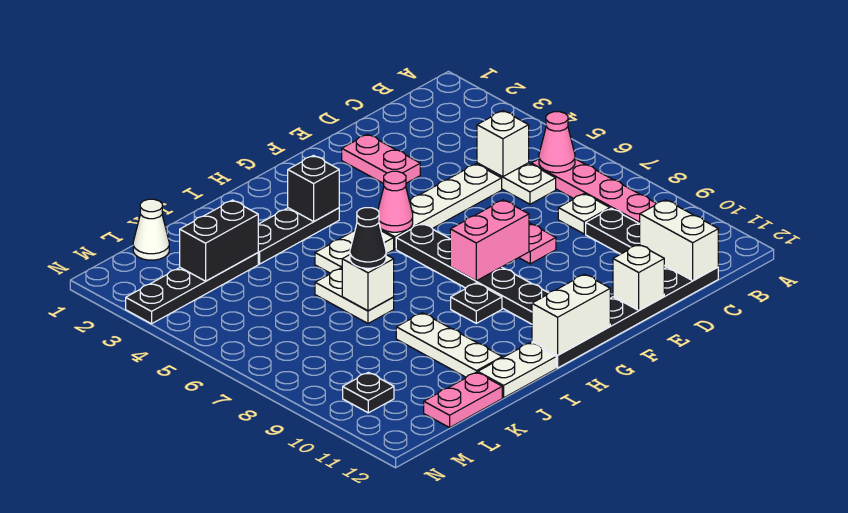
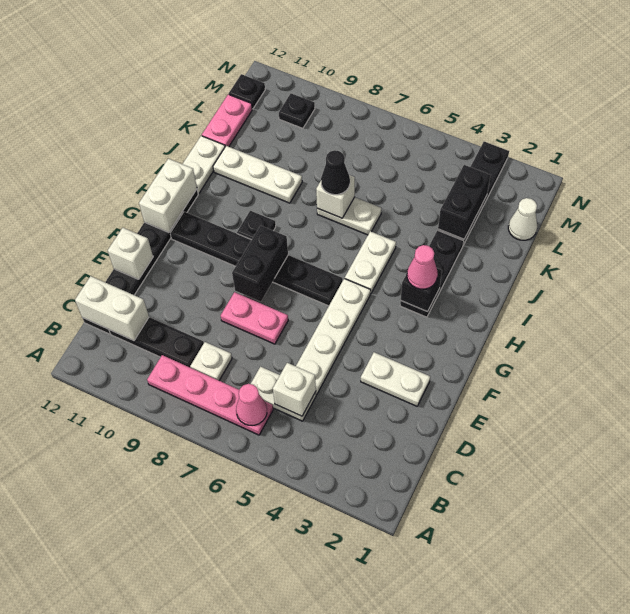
pink 1x2 plate [342,134,420,184] -> white 1x2 plate [361,352,430,406]
pink 1x2 brick [450,200,529,281] -> black 1x2 brick [232,225,288,302]
pink 1x1 cone [378,171,413,232] -> pink 1x1 cone moved to [407,245,438,289]
none -> black 1x1 plate [229,74,265,109]

